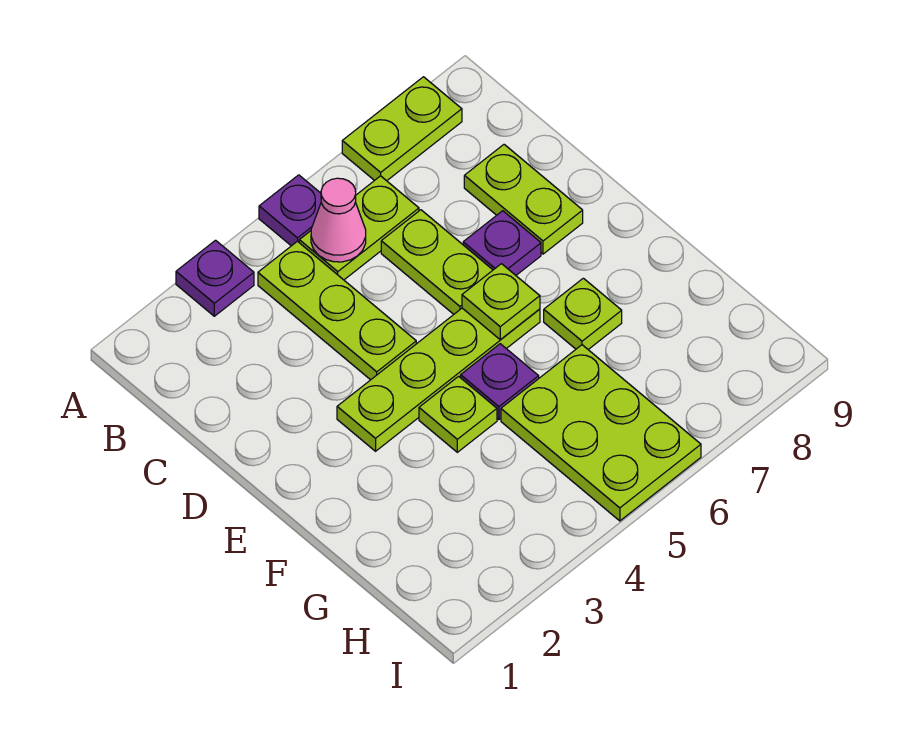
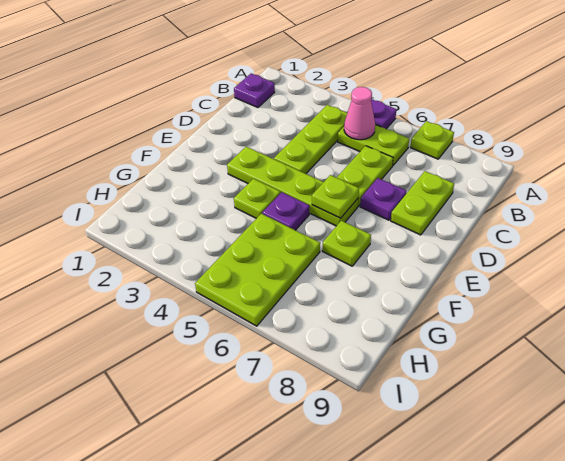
purple 1x1 plate [176,240,254,316] -> purple 1x1 plate moved to [234,73,275,108]
lime 1x2 plate [342,77,462,181] -> lime 1x1 plate [410,121,454,159]

